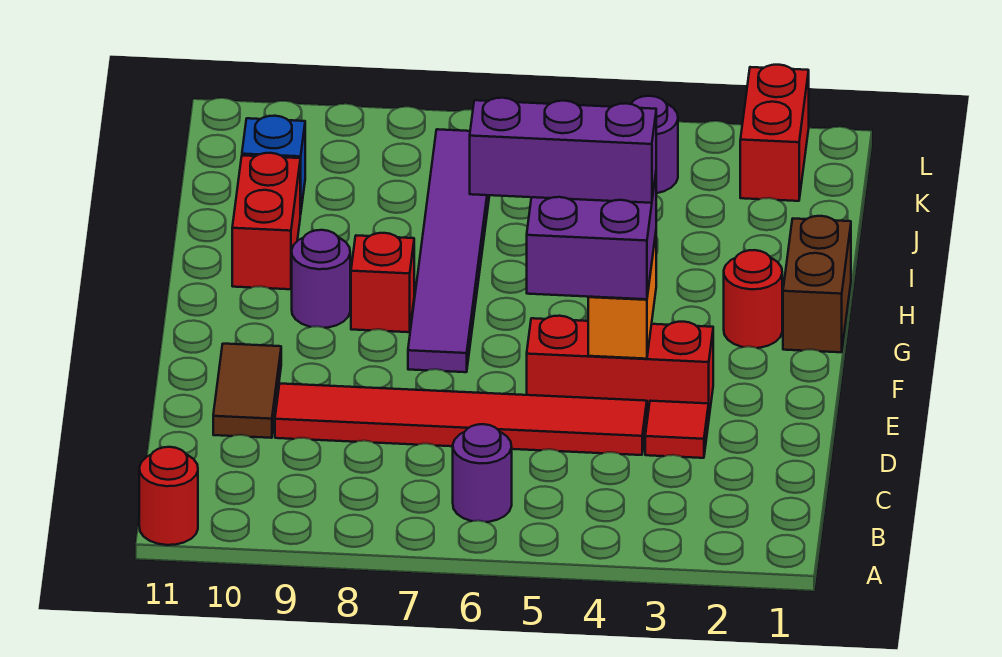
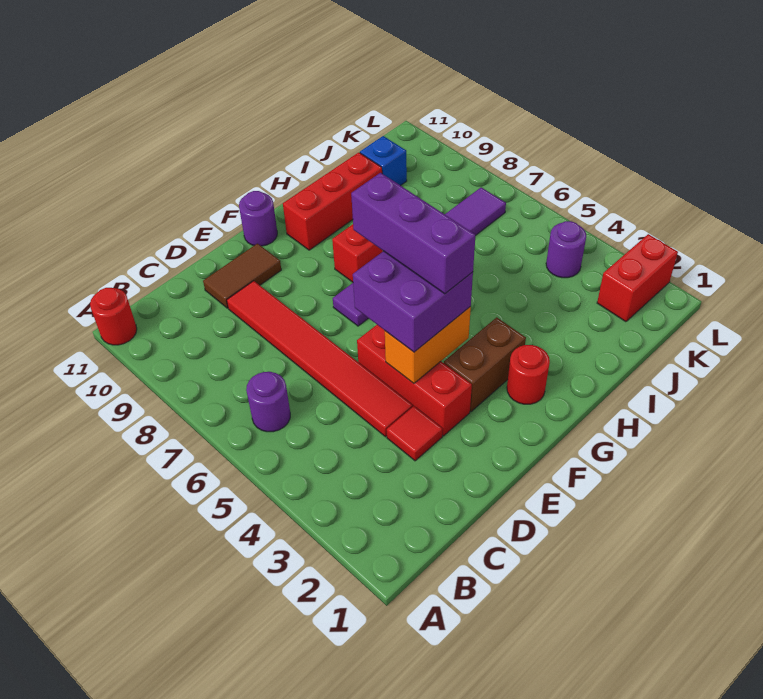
brown 1x2 brick [783,216,851,352] -> brown 1x2 brick moved to [444,317,526,412]
purple 1x1 round brick [292,230,350,328] -> purple 1x1 round brick moved to [239,191,277,246]
red 1x2 brick [232,153,300,289] -> red 1x3 brick [283,152,382,250]

